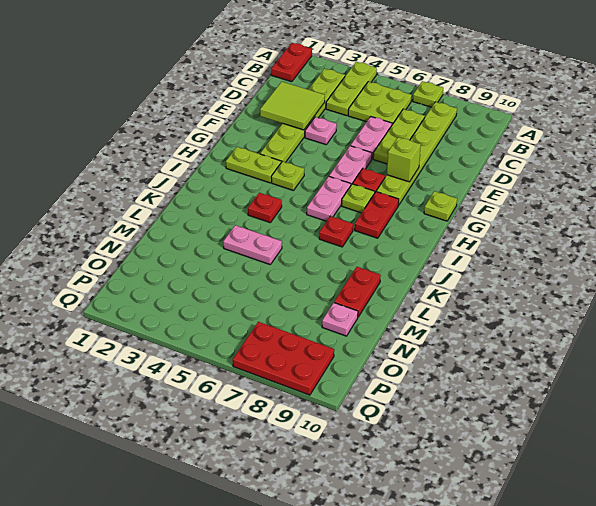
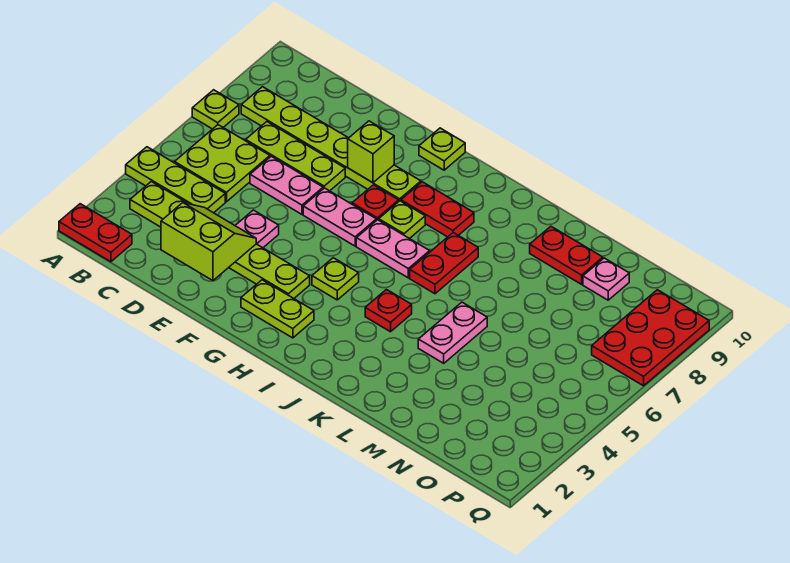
lime 2x2 tile [260,82,325,130] -> lime 2x2 slope [161,203,256,281]
lime 1x2 plate [226,147,281,183] -> lime 1x2 plate turned to [241,280,314,338]
red 1x1 plate [319,216,353,247] -> red 1x2 plate [410,233,478,294]

